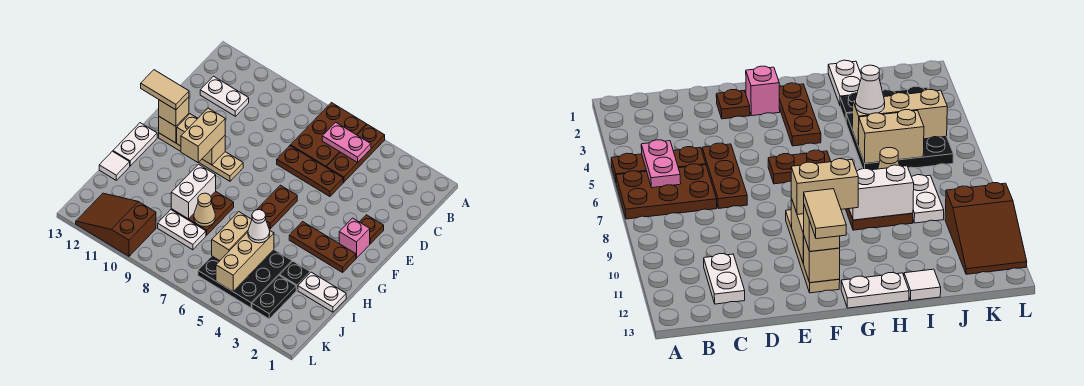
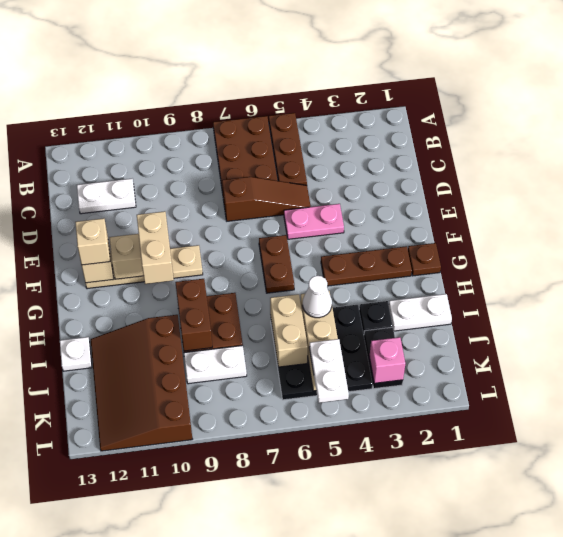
pink 1x2 plate [322,122,371,162] -> pink 1x2 plate moved to [284,204,344,239]
brown 1x3 plate [277,146,343,197] -> brown 1x3 slope [222,177,311,221]
brown 1x1 plate [360,215,384,244] -> brown 1x1 plate moved to [408,243,441,276]
pink 1x1 brick [339,218,370,258] -> pink 1x1 brick moved to [369,337,405,383]
tan 1x2 tile [141,70,189,110] -> none
white 1x2 plate [113,123,157,166] -> white 1x2 plate moved to [309,339,349,403]
white 1x2 brick [171,164,216,219] -> brown 1x2 brick [175,279,212,351]
tan 1x1 cone [194,193,215,227] -> none
white 1x1 tile [99,151,130,180] -> white 1x1 plate [60,337,92,371]
brown 2x3 slope [76,193,156,256] -> brown 3x4 slope [91,315,192,451]

